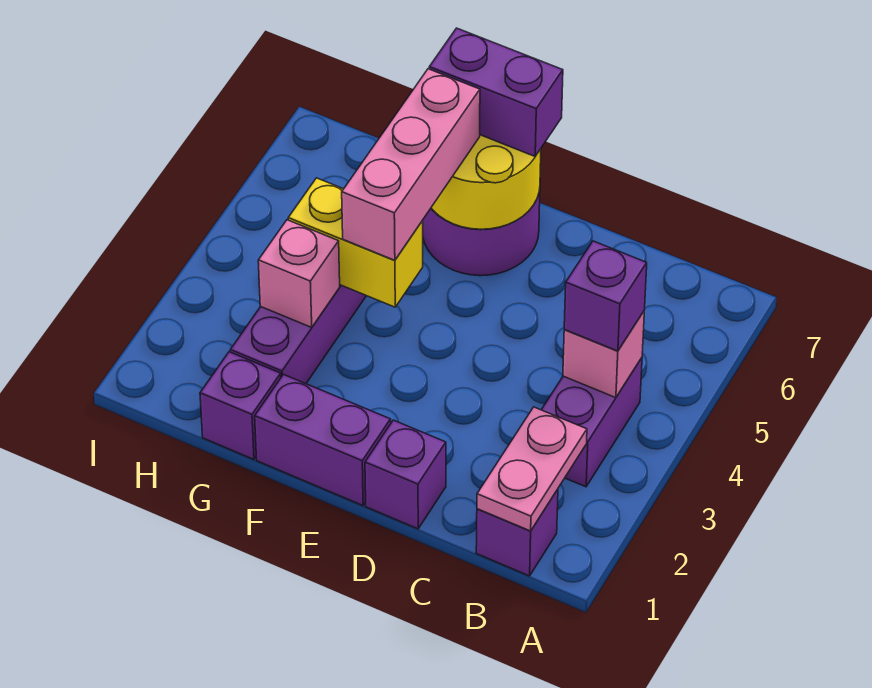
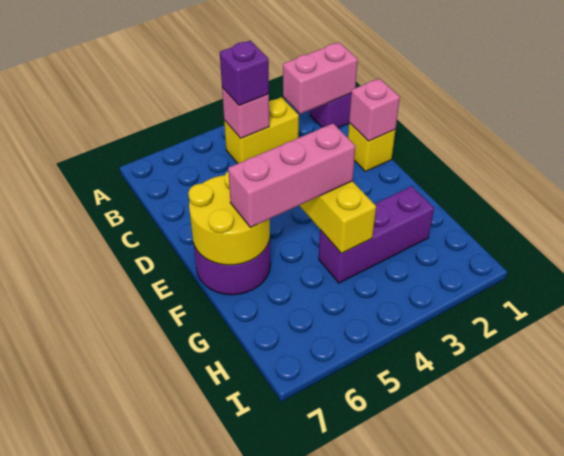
pink 1x2 plate [477,407,587,531] -> pink 1x2 brick [283,42,358,114]
purple 1x2 brick [541,358,642,487] -> yellow 1x2 brick [224,97,299,164]
purple 1x1 brick [365,420,446,529] -> yellow 1x1 brick [348,123,395,172]
purple 1x2 brick [255,374,391,506] -> none
purple 1x2 brick [429,28,563,156] -> none
purple 1x1 brick [200,352,281,459] -> none
pink 1x1 brick [258,220,340,327] -> pink 1x1 brick moved to [349,78,400,141]

